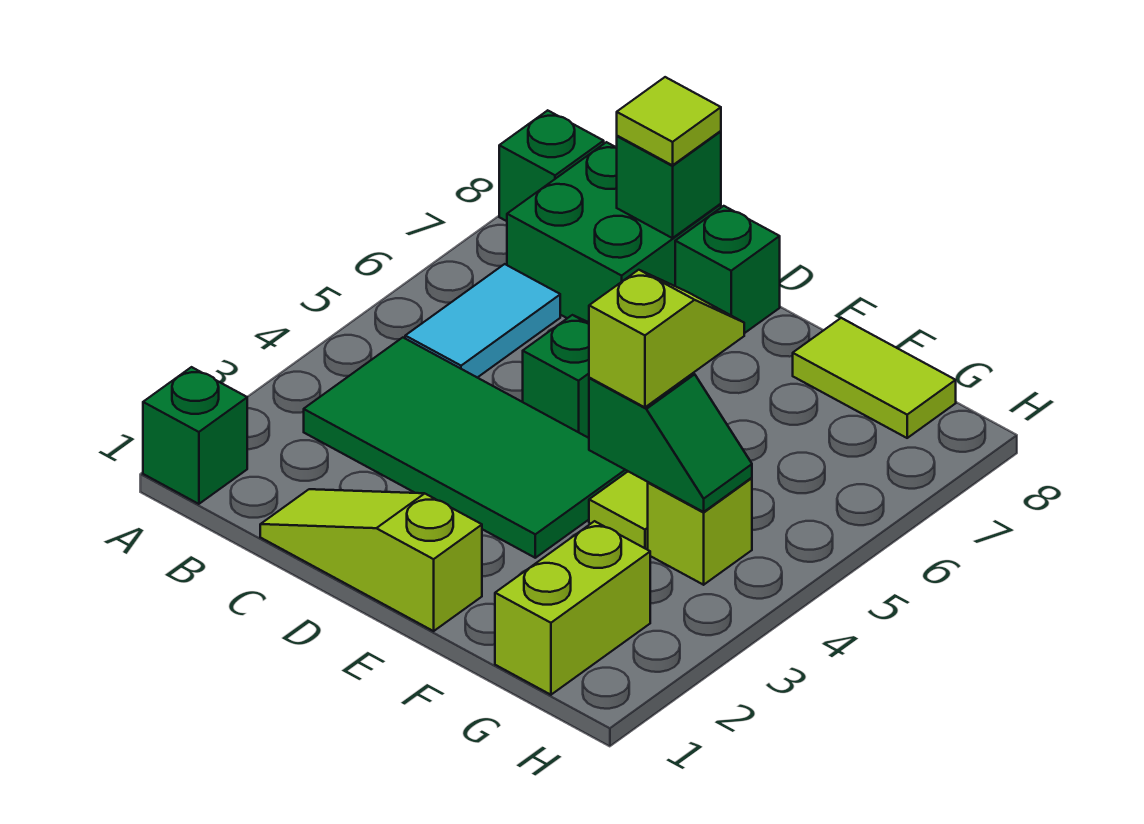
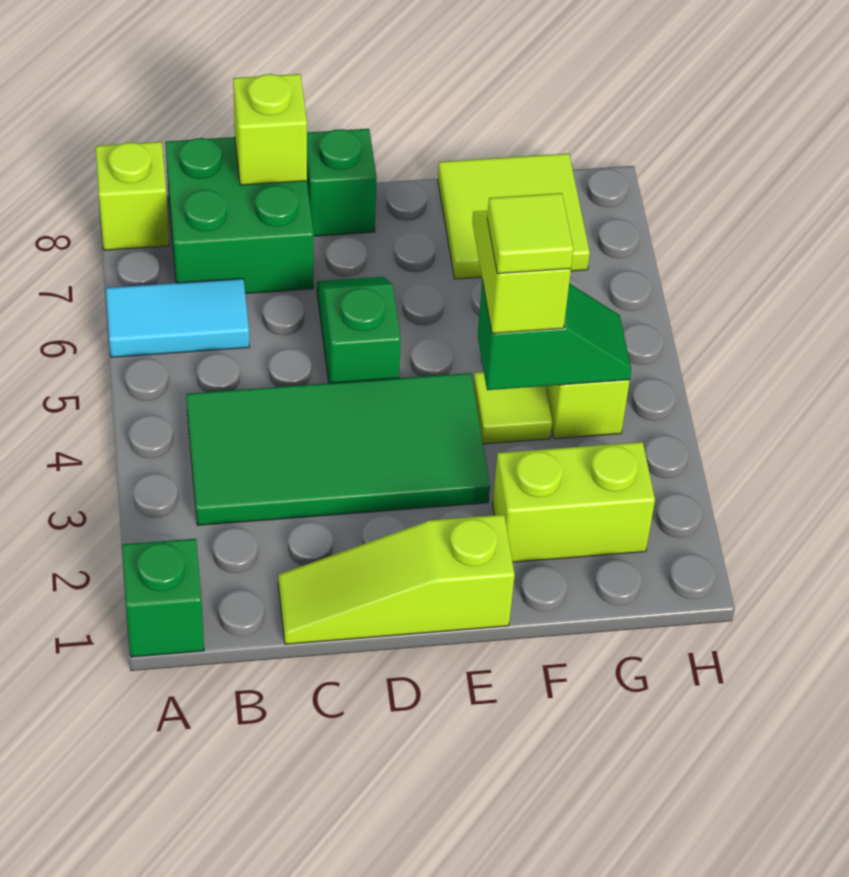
green 1x1 brick [499,110,604,221] -> lime 1x1 brick [96,142,169,250]
cyan 1x2 tile [405,264,560,378] -> cyan 1x2 tile turned to [106,279,249,357]
green 1x1 brick [617,131,721,238] -> lime 1x1 brick [233,74,307,185]
lime 1x1 tile [617,77,721,165] -> lime 1x1 tile moved to [487,193,573,274]
lime 1x2 tile [793,318,956,438] -> lime 2x2 tile [438,153,590,279]
lime 1x2 brick [495,521,650,695] -> lime 1x2 brick turned to [492,442,655,562]

